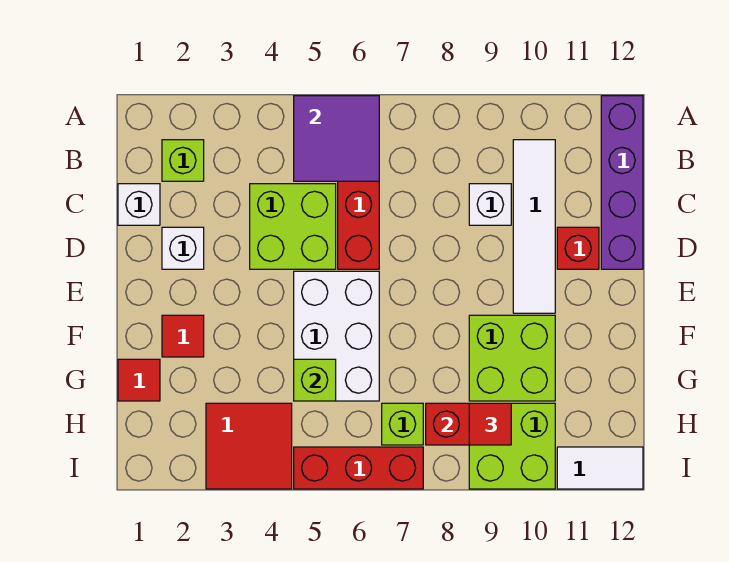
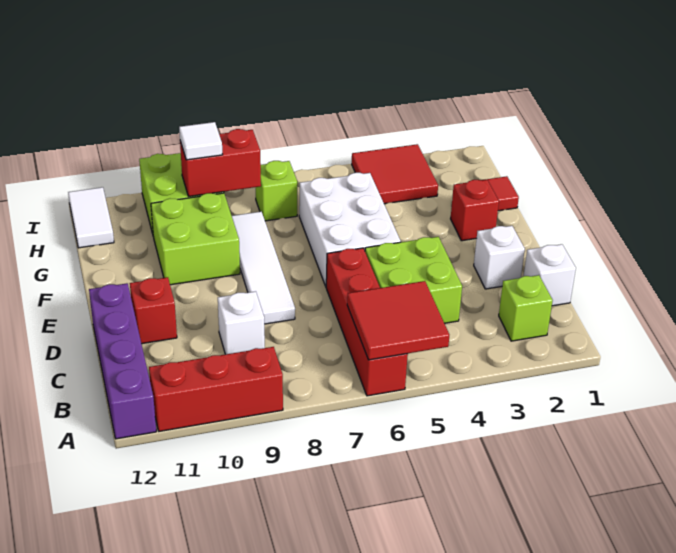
purple 2x2 tile [294,96,379,181] -> red 2x2 tile [347,281,449,360]
white 1x4 tile [513,140,555,313] -> white 1x4 tile moved to [232,212,295,324]
red 1x1 tile [162,315,204,357] -> red 1x1 brick [451,180,499,241]
lime 1x1 brick [294,359,336,401] -> none
red 1x1 tile [469,403,511,445] -> white 1x1 tile [179,122,223,160]
red 1x3 brick [294,447,423,489] -> red 1x3 brick moved to [149,347,283,431]
white 1x2 tile [557,447,643,489] -> white 1x2 tile turned to [68,187,114,248]

